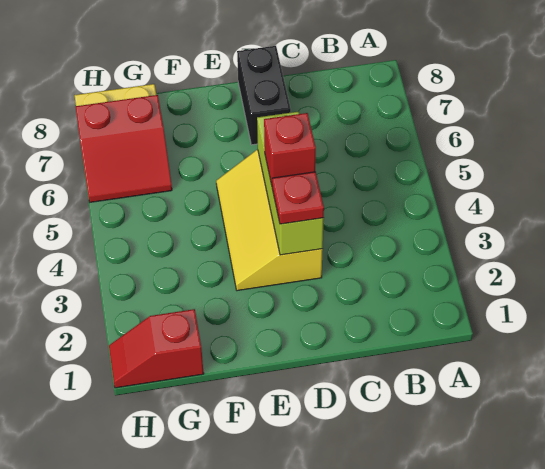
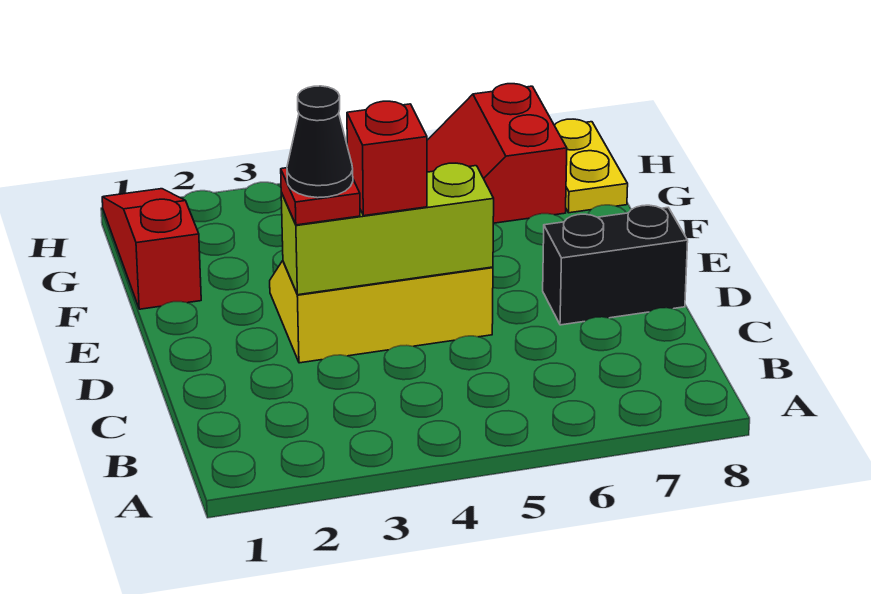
none -> black 1x1 cone [287,86,353,198]
red 1x2 slope [109,309,204,388] -> red 1x3 slope [102,189,201,309]

